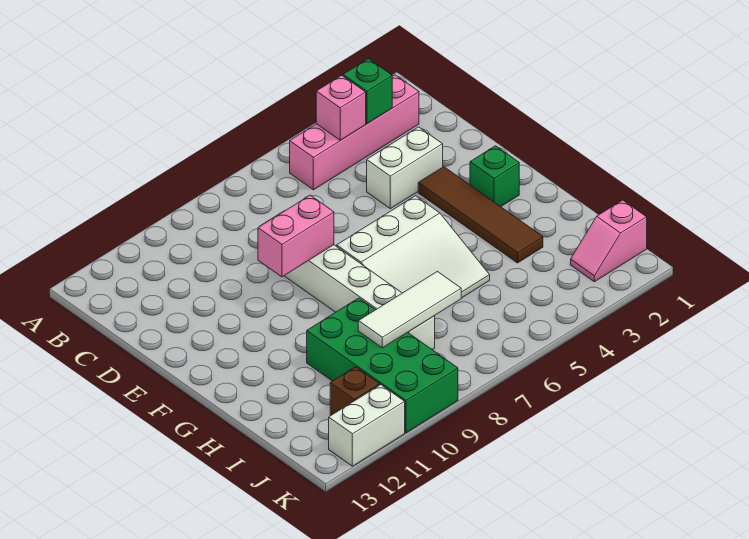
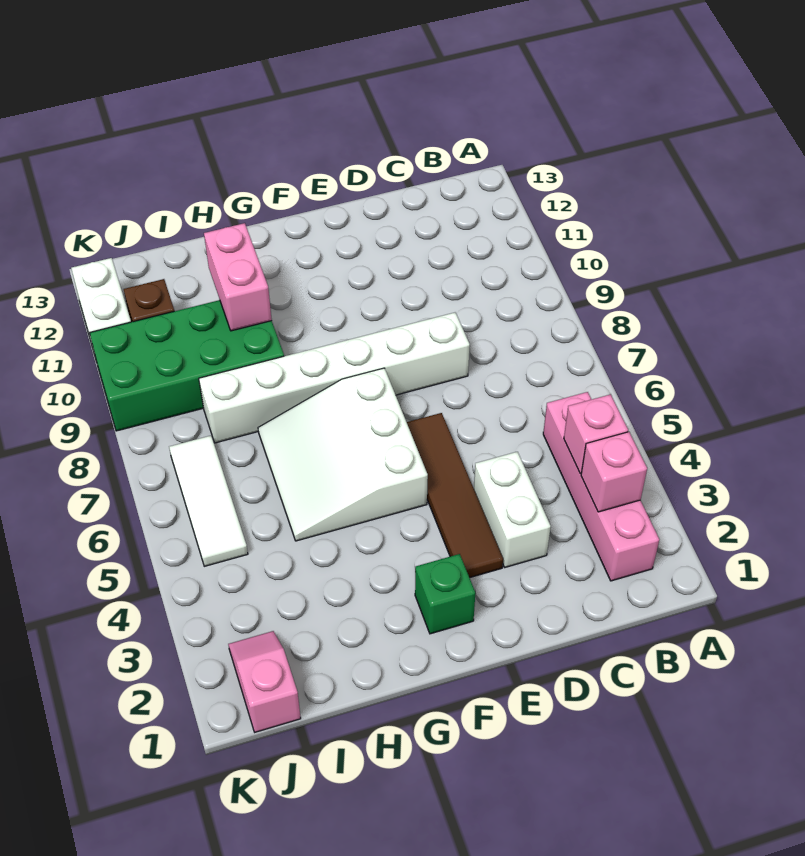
green 1x1 brick [343,59,392,124] -> pink 1x1 brick [581,432,647,512]
brown 1x4 tile [418,167,543,263] -> brown 1x4 tile turned to [407,413,503,578]
pink 1x2 brick [258,195,334,277] -> pink 1x2 brick moved to [204,223,272,331]
white 1x3 tile [358,271,461,348] -> white 1x3 tile moved to [169,436,248,566]

